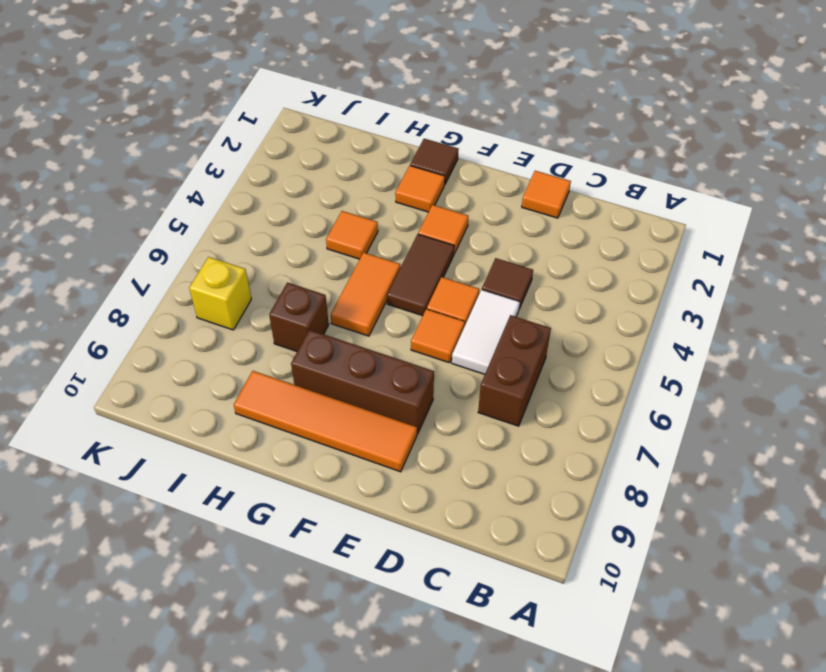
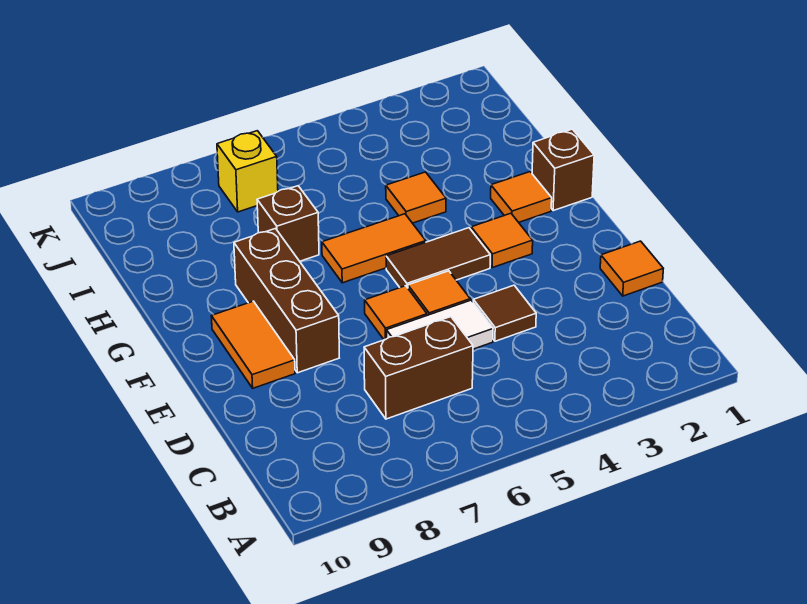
orange 1x4 tile [234,371,417,472] -> orange 1x2 tile [211,301,295,388]
brown 1x1 tile [410,139,459,185] -> brown 1x1 brick [532,129,594,211]

